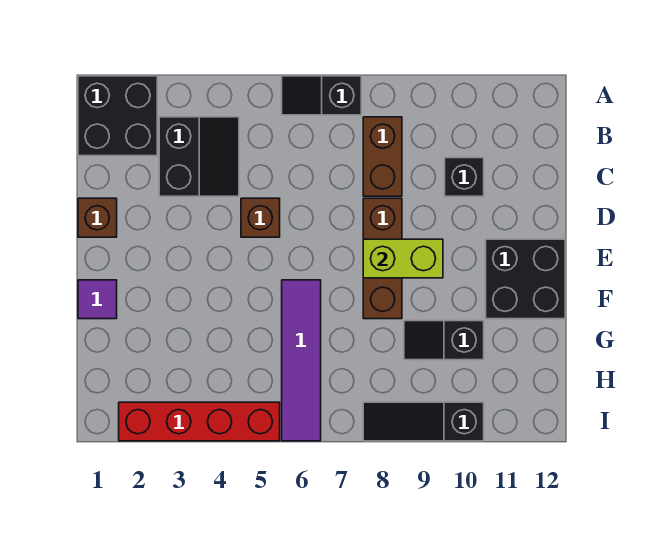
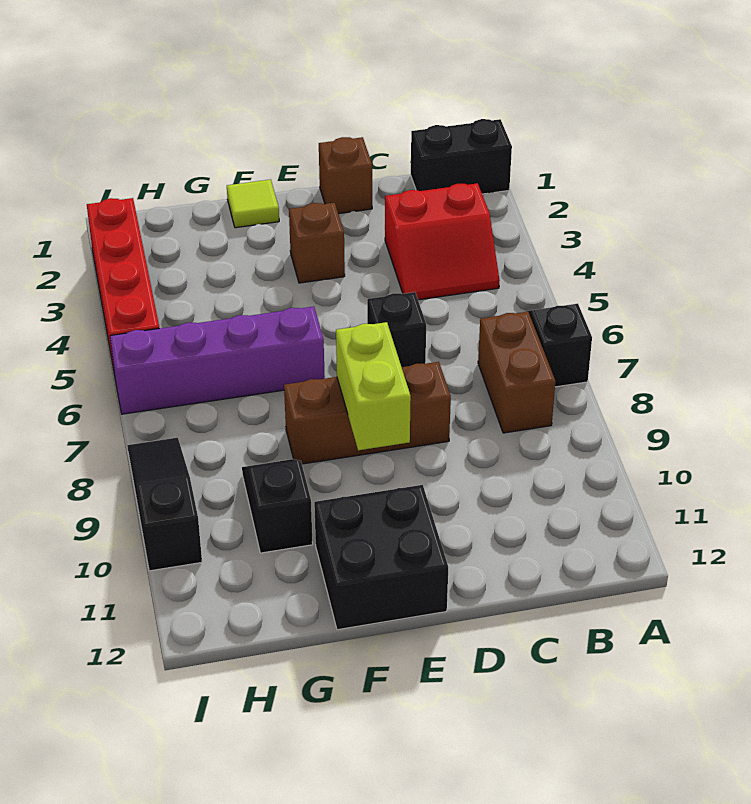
black 2x2 brick [78,76,157,156] -> black 1x2 brick [411,119,512,194]
black 2x2 slope [159,117,239,196] -> red 2x2 slope [385,183,500,300]
brown 1x2 brick [363,117,402,196] -> brown 1x2 brick turned to [478,312,555,433]
black 1x1 brick [445,158,484,196] -> black 1x1 brick moved to [367,292,426,367]
brown 1x1 brick [241,198,280,237] -> brown 1x1 brick moved to [289,203,345,283]
purple 1x1 tile [78,280,117,319] -> lime 1x1 tile [227,179,279,228]
purple 1x4 tile [282,280,321,441] -> purple 1x4 brick [110,307,325,414]

